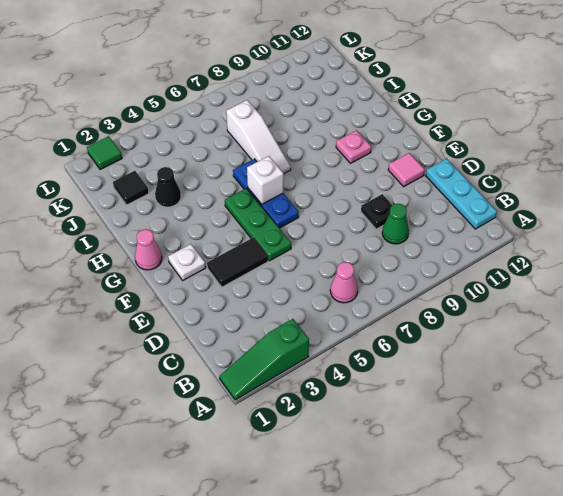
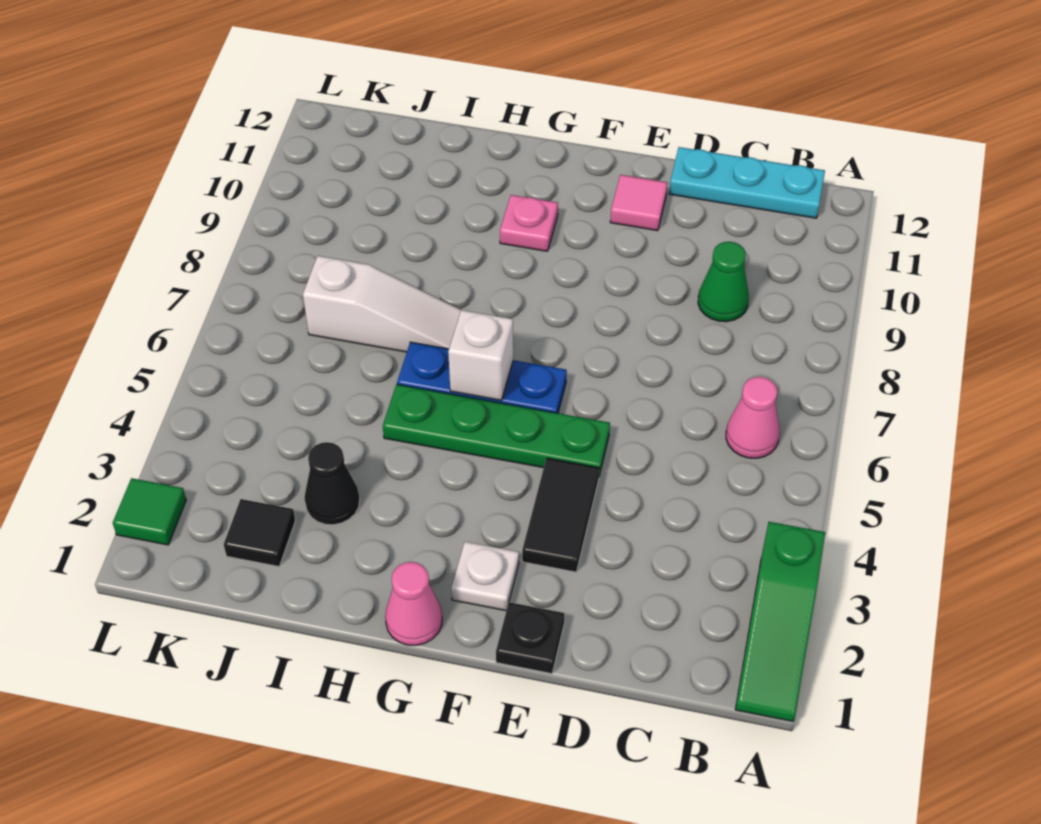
black 1x1 plate [361,194,392,229] -> black 1x1 plate moved to [496,602,564,674]
green 1x3 plate [225,188,291,261] -> green 1x4 plate [383,384,610,476]

